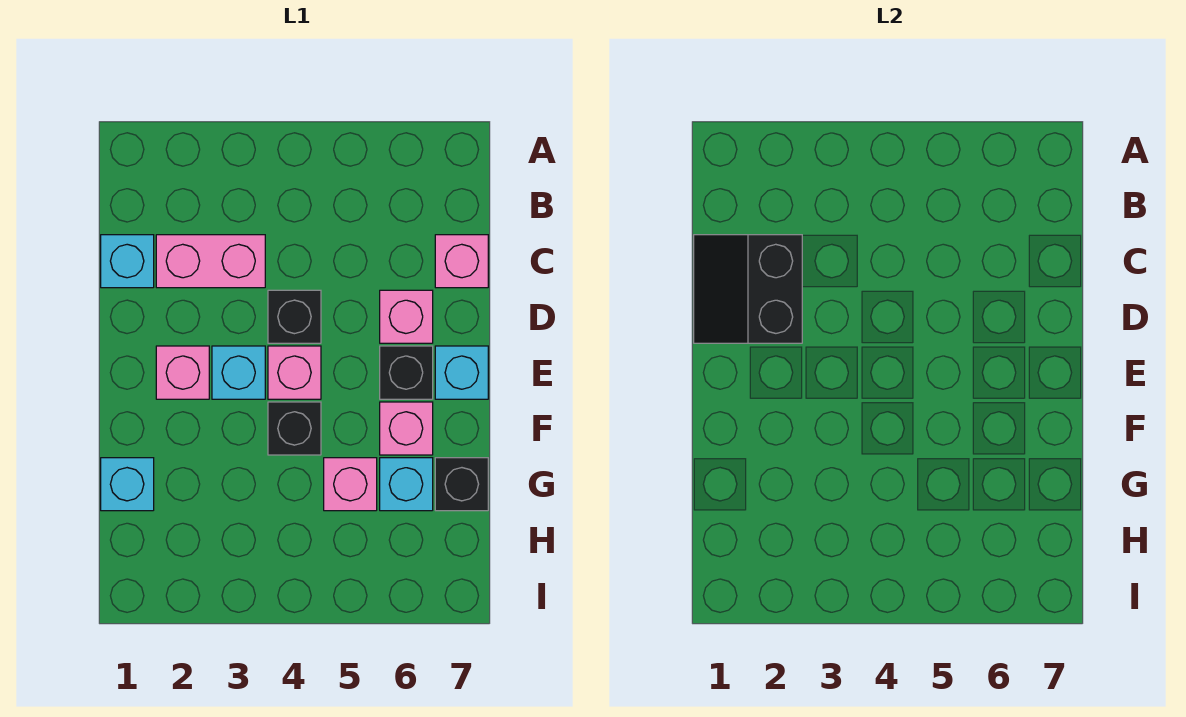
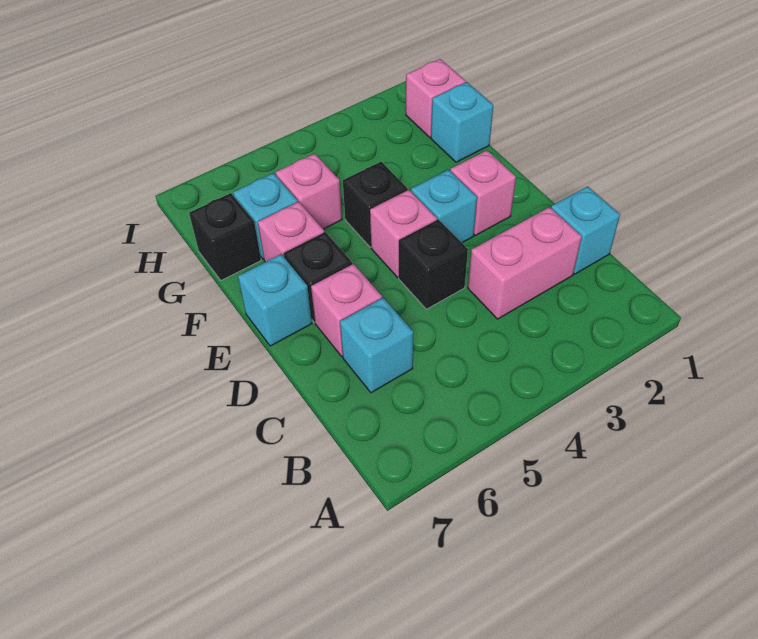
black 2x2 slope [694,235,802,343] -> none
none -> cyan 1x1 brick [340,298,413,393]
pink 1x1 brick [435,235,488,288] -> pink 1x1 brick moved to [406,59,466,137]

